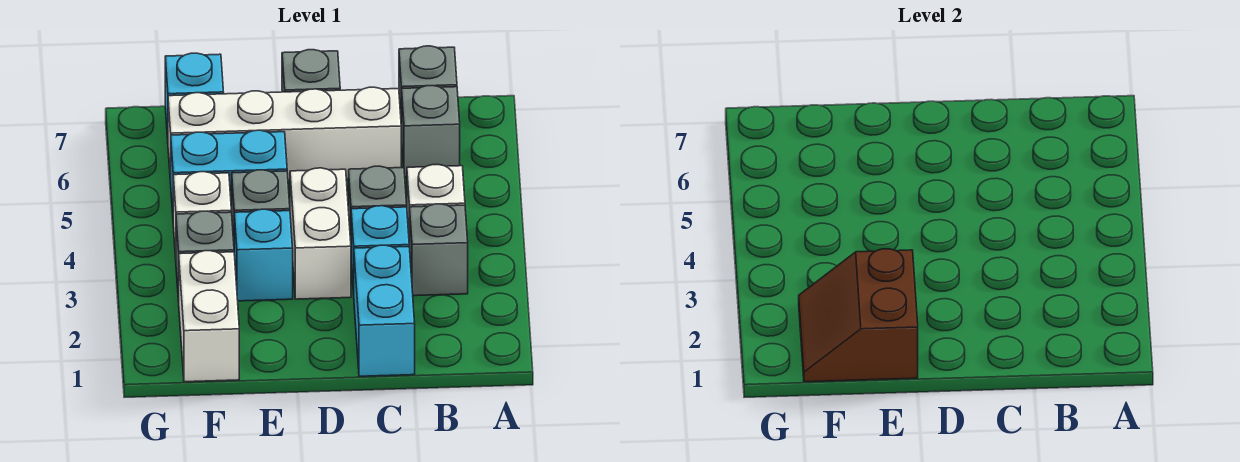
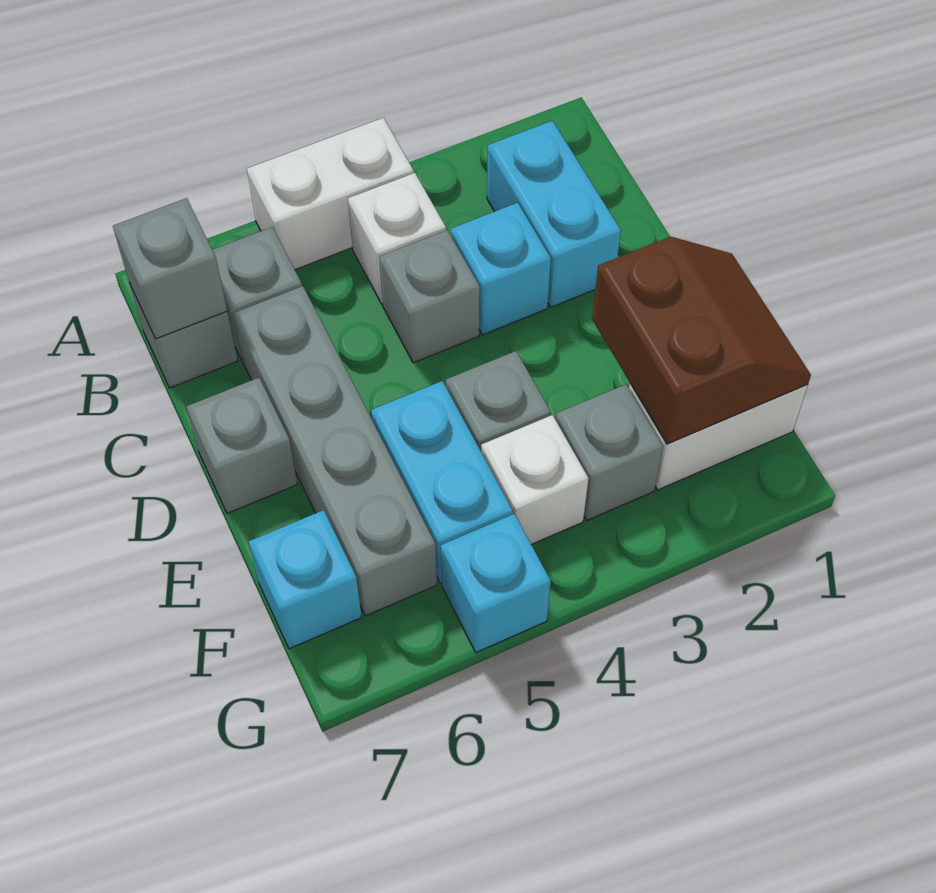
grey 1x1 brick [410,204,468,296] -> grey 1x1 brick moved to [113,198,227,339]
cyan 1x2 brick [354,245,415,376] -> cyan 1x2 brick turned to [487,121,621,307]
white 1x4 brick [168,87,401,183] -> grey 1x4 brick [233,286,437,616]
white 1x2 brick [290,168,351,299] -> white 1x2 brick moved to [247,118,414,270]
brown 2x2 slope [799,249,918,382] -> brown 2x2 slope turned to [592,237,811,444]
cyan 1x1 brick [234,209,293,301] -> cyan 1x1 brick moved to [441,514,551,652]

